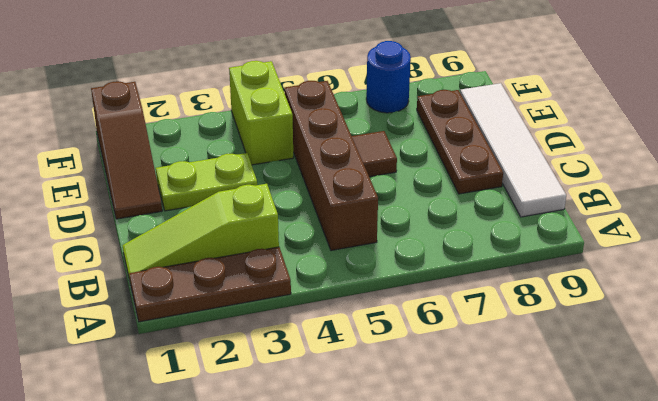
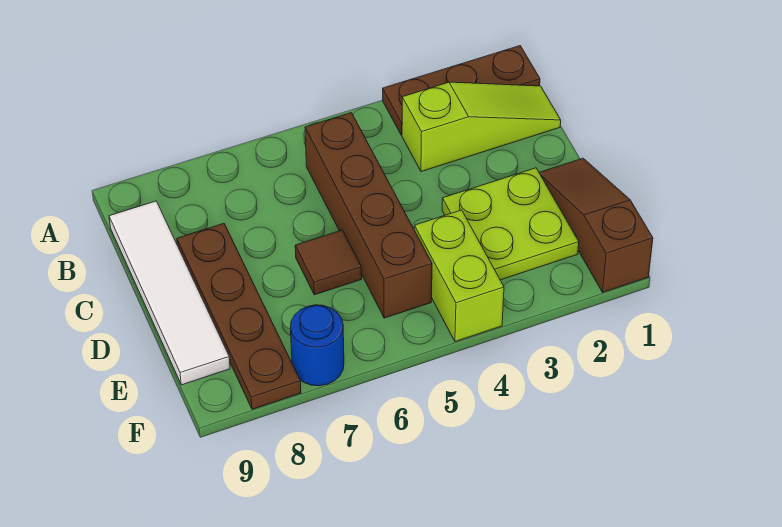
brown 1x3 plate [417,90,503,194] -> brown 1x4 plate [177,224,301,409]
lime 1x2 plate [156,153,257,211] -> lime 2x2 plate [442,168,579,280]

